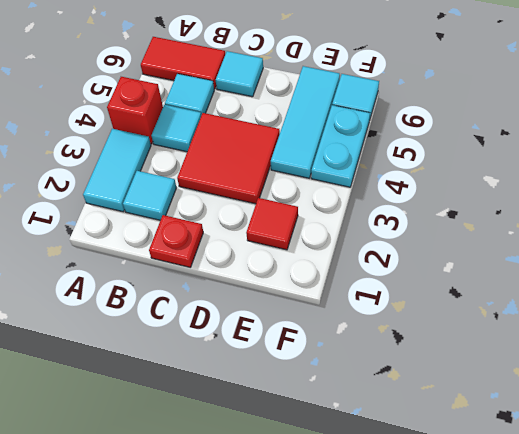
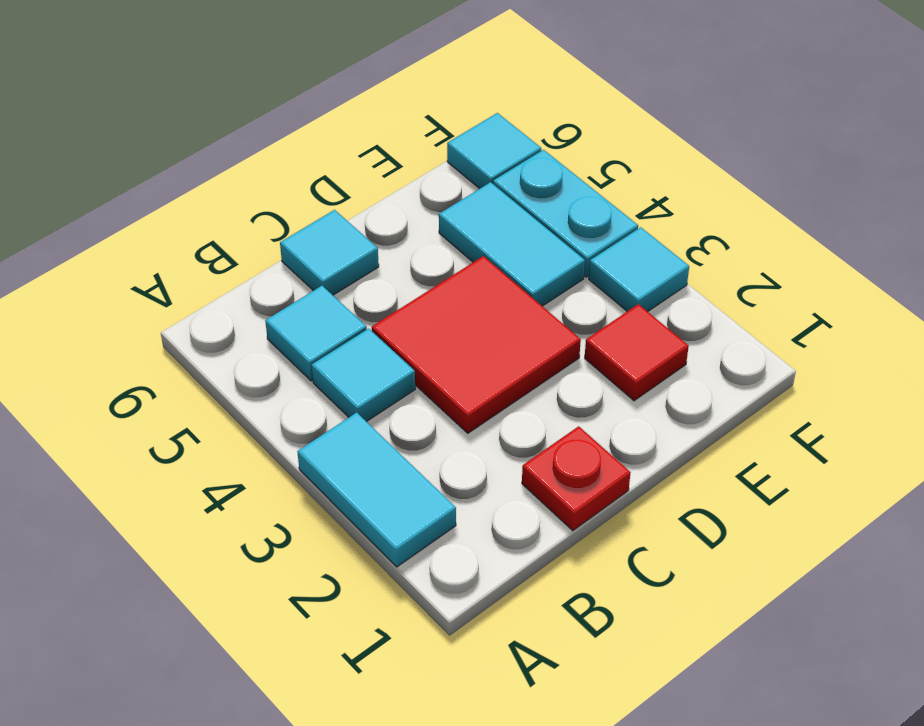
red 1x1 brick [107,77,163,144] -> none
red 1x2 tile [141,37,225,89] -> none
cyan 1x1 tile [123,171,176,220] -> cyan 1x1 tile moved to [589,227,689,312]
cyan 1x3 tile [271,66,340,178] -> cyan 1x2 tile [439,182,585,306]

